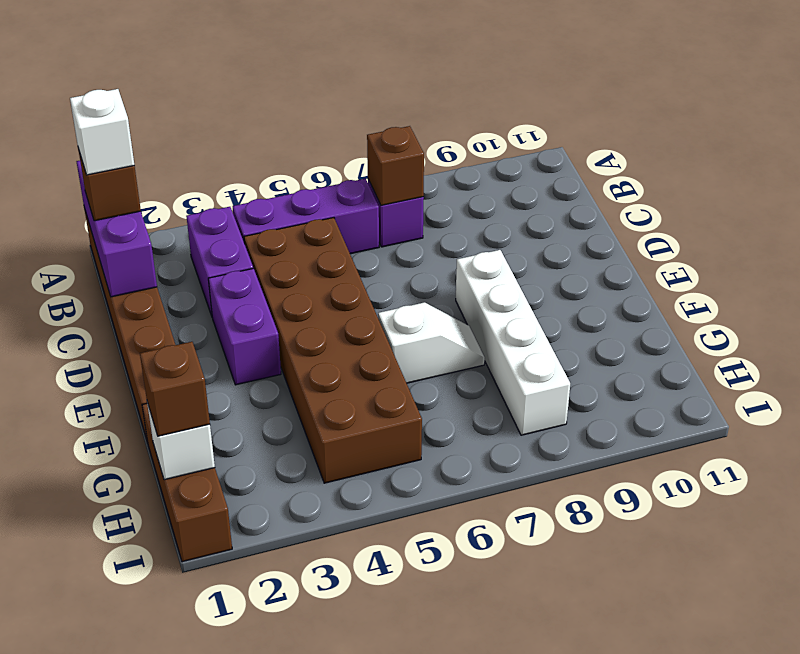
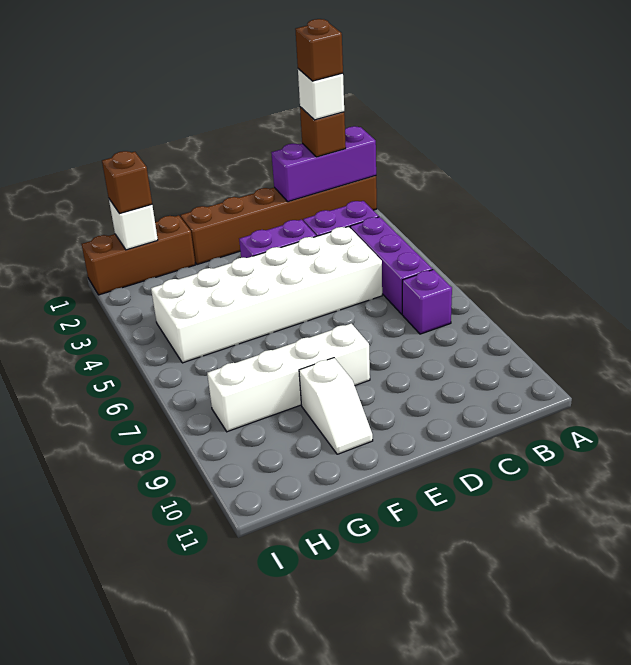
brown 1x1 brick [367,126,424,205] -> brown 1x1 brick moved to [295,19,343,81]
brown 2x6 brick [244,218,422,483] -> white 2x6 brick [151,227,382,363]
white 1x2 slope [378,302,485,383] -> white 1x2 slope moved to [299,358,373,454]

